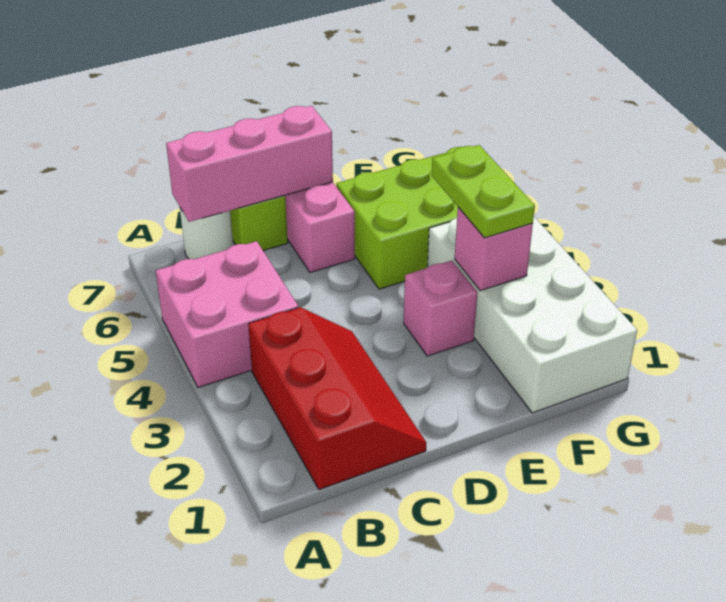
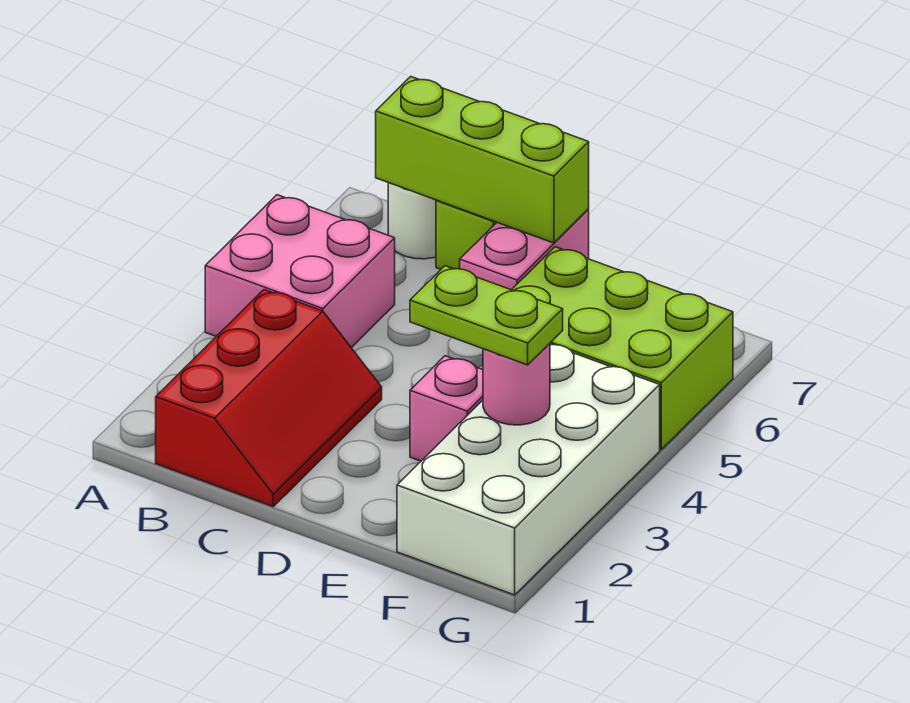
pink 1x3 brick [166,106,333,222] -> lime 1x3 brick [376,77,589,243]
pink 1x1 brick [455,207,533,291] -> pink 1x1 round brick [483,344,550,425]
lime 1x2 plate [432,145,535,238] -> lime 1x2 plate turned to [410,266,563,365]

